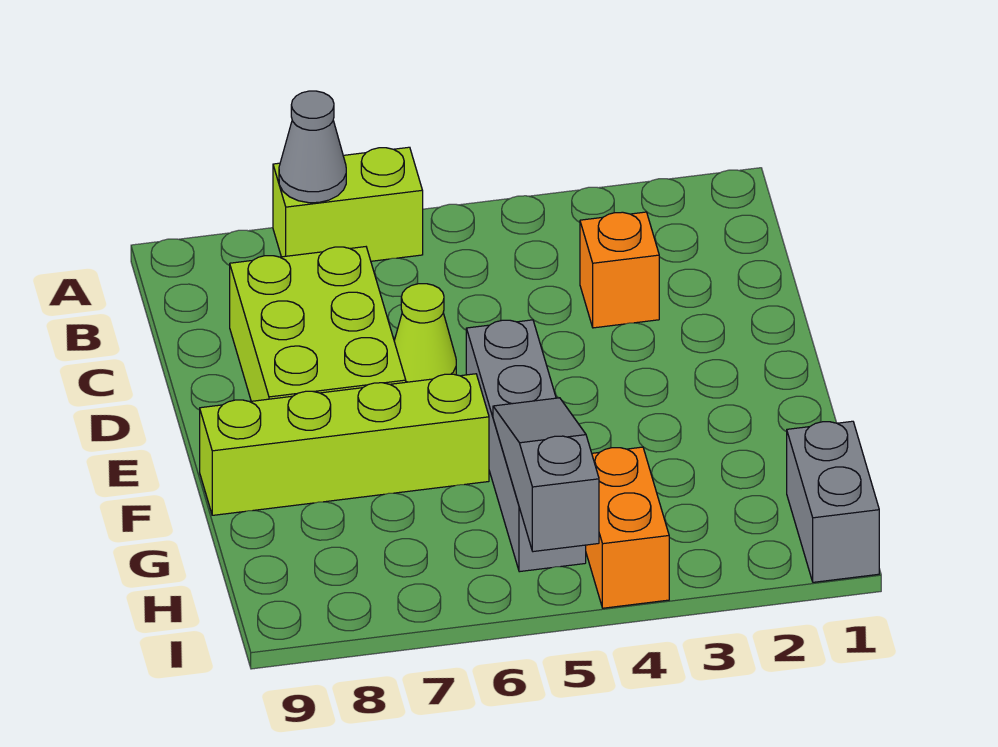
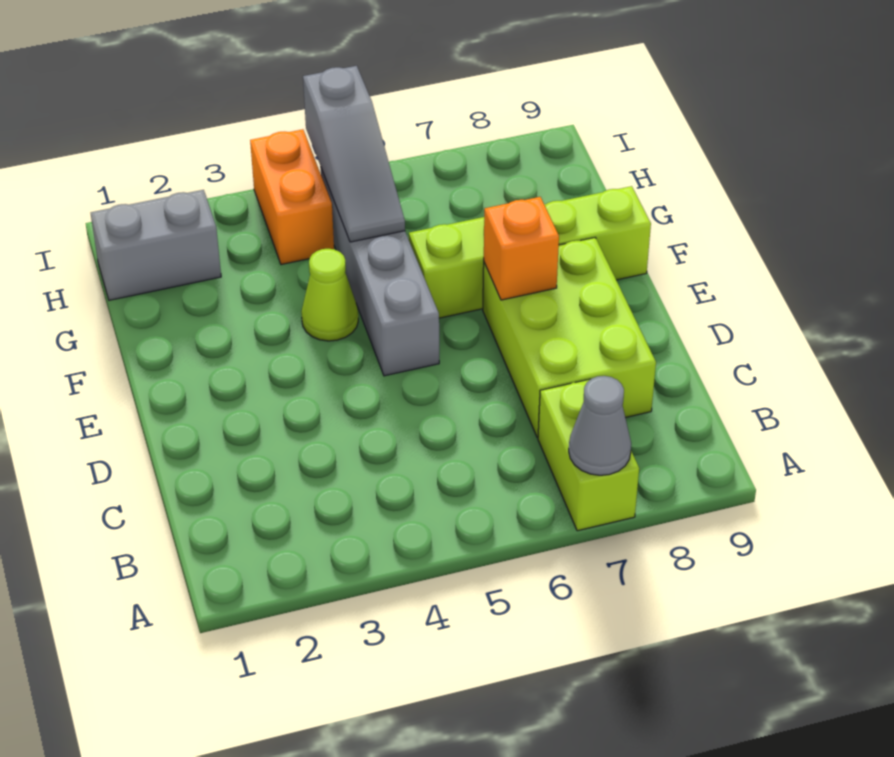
lime 1x2 brick [273,147,423,261] -> lime 1x2 brick turned to [538,379,639,531]
orange 1x1 brick [580,212,659,328] -> orange 1x1 brick moved to [484,197,559,300]
lime 1x1 cone [394,284,456,382] -> lime 1x1 cone moved to [301,249,358,341]
grey 1x2 brick [787,421,879,582] -> grey 1x2 brick turned to [91,190,221,300]

